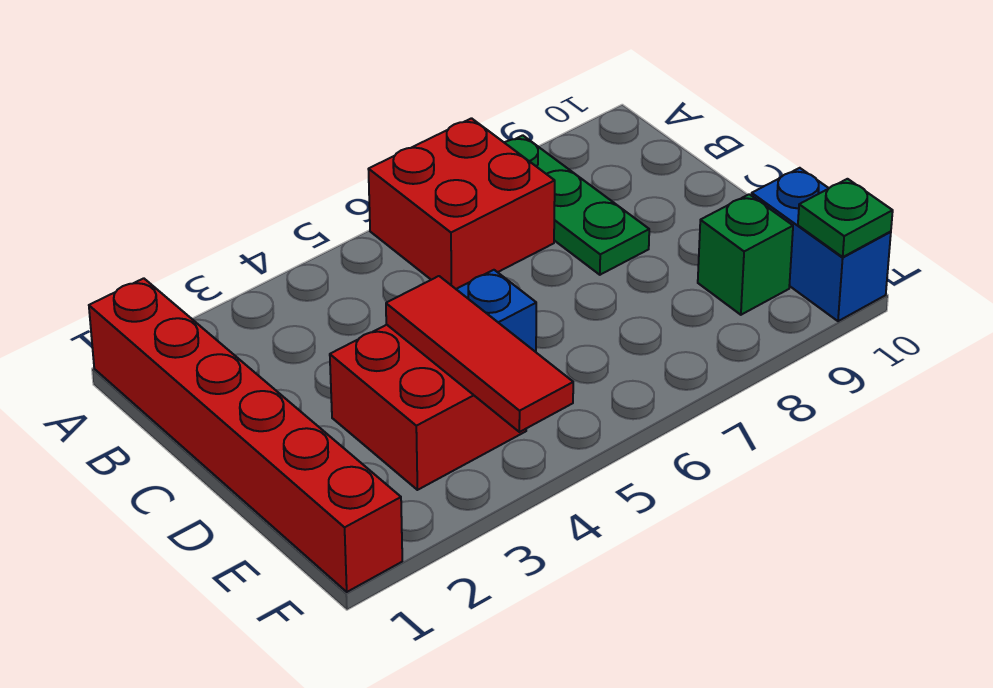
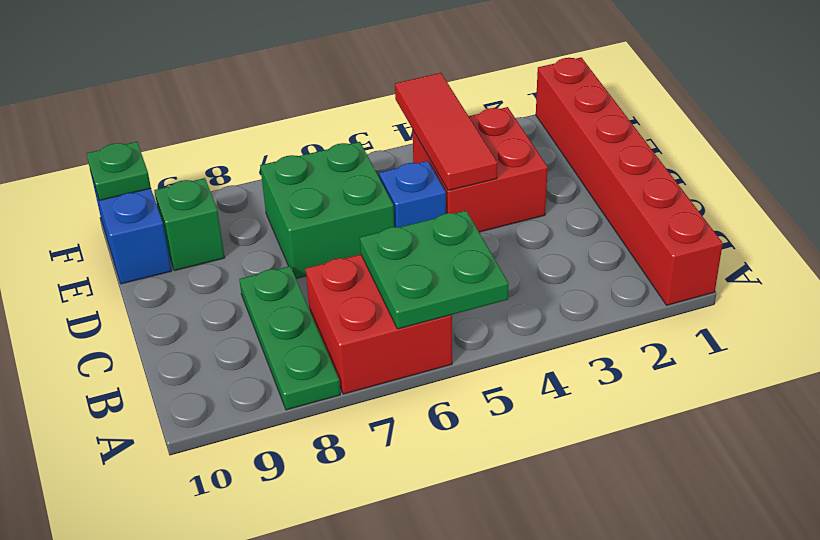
none -> green 2x2 plate [360,211,509,329]
none -> green 2x2 brick [260,142,394,279]

